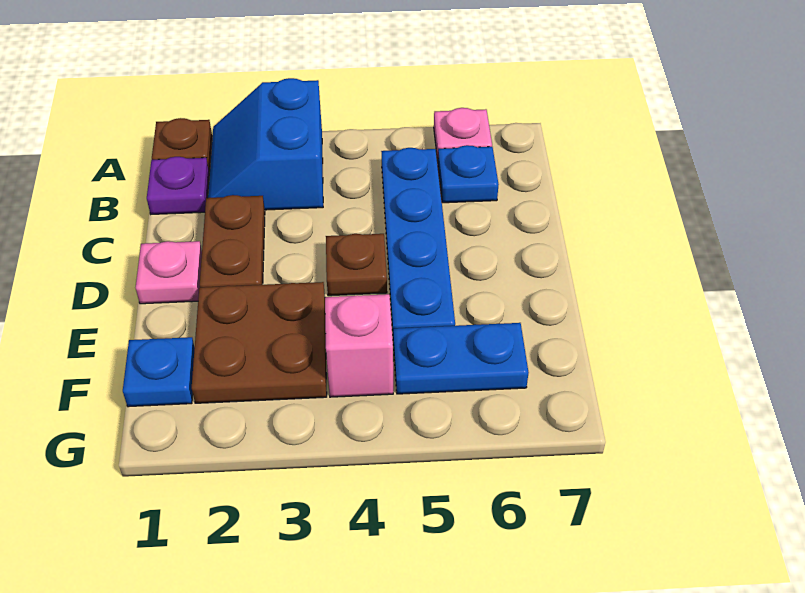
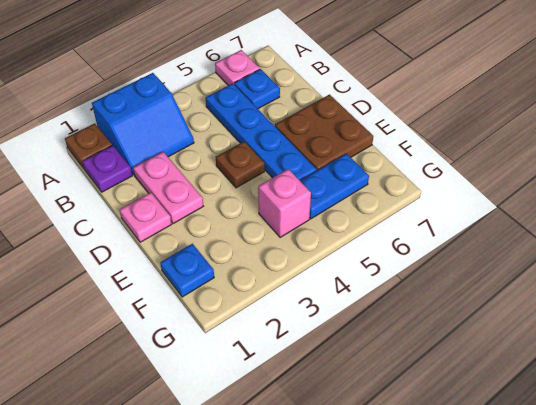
blue 2x2 slope [208,78,323,210] -> blue 2x2 slope turned to [92,73,194,175]
brown 1x2 plate [199,195,265,287] -> pink 1x2 plate [133,152,203,224]
brown 2x2 plate [192,282,327,403] -> brown 2x2 plate moved to [275,95,373,171]

